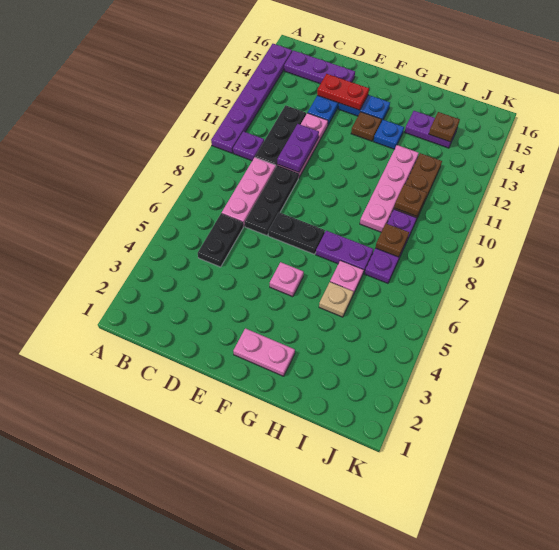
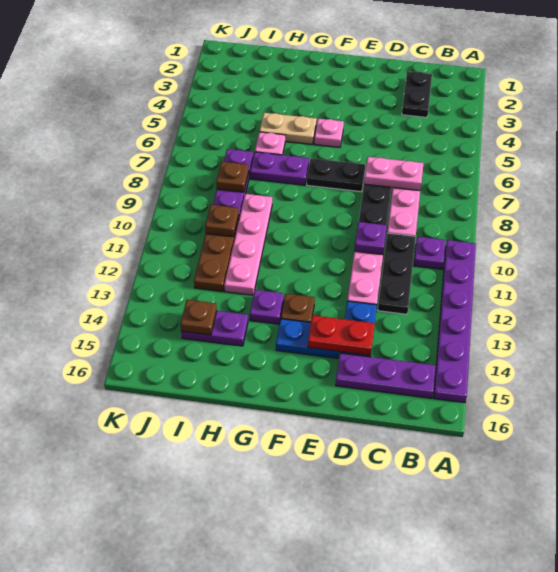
black 1x2 plate [198,214,243,267] -> black 1x2 plate moved to [402,71,432,118]
purple 1x2 plate [277,124,319,172] -> purple 1x1 plate [354,222,387,255]
pink 1x2 plate [233,328,295,376] -> pink 1x2 plate moved to [364,157,424,191]
blue 1x1 plate [373,120,404,149] -> purple 1x1 plate [250,290,284,324]
tan 1x1 plate [319,282,353,317] -> tan 1x2 plate [259,113,317,144]

